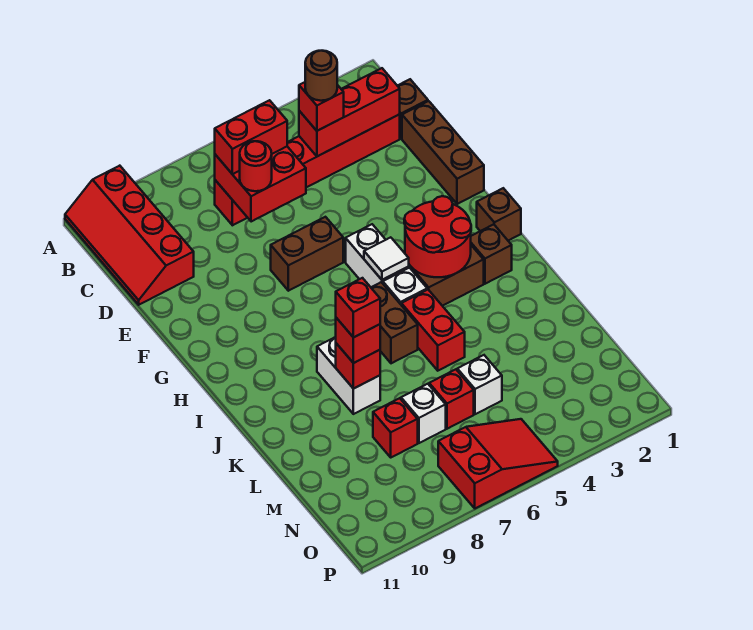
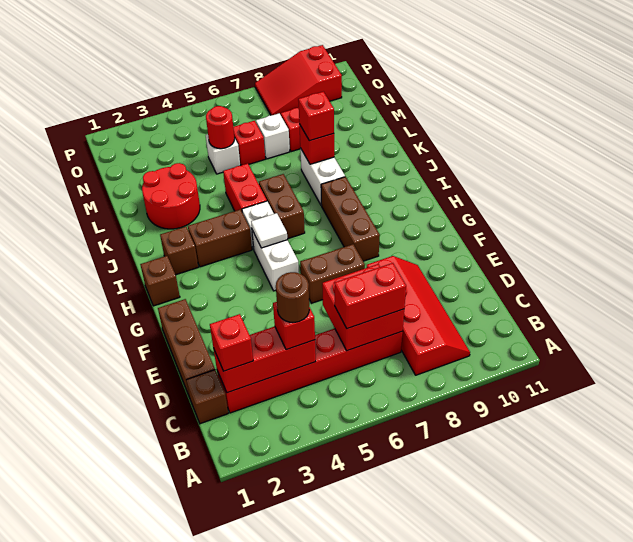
red 2x4 slope [65,166,194,305] -> red 2x4 slope moved to [366,256,470,375]
red 1x1 round brick [240,141,272,191] -> red 1x1 round brick moved to [206,106,235,149]
none -> brown 1x3 brick [321,177,380,261]
red 2x2 round brick [404,196,471,277] -> red 2x2 round brick moved to [142,163,200,229]
red 1x1 brick [336,278,380,338] -> red 1x1 brick moved to [210,314,253,371]
red 2x3 slope [438,419,558,508] -> red 2x3 slope moved to [255,45,342,115]

